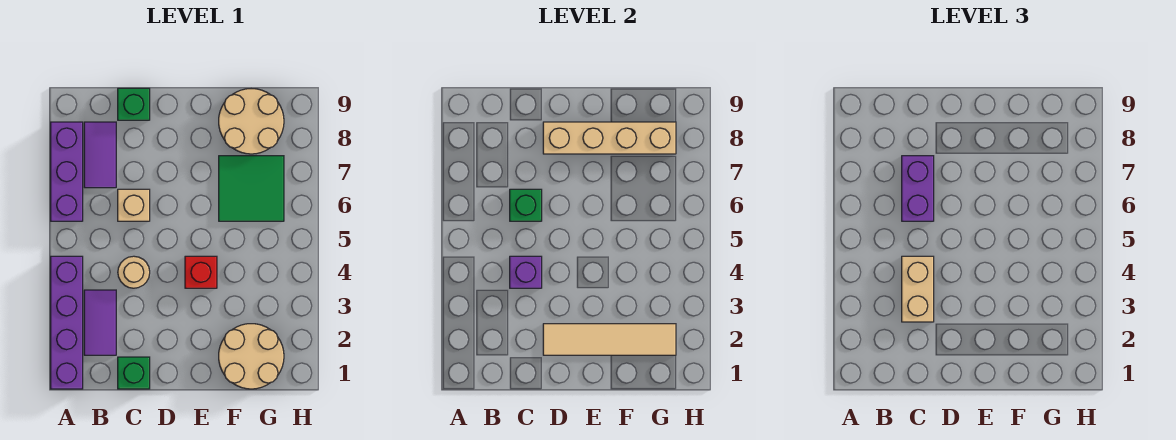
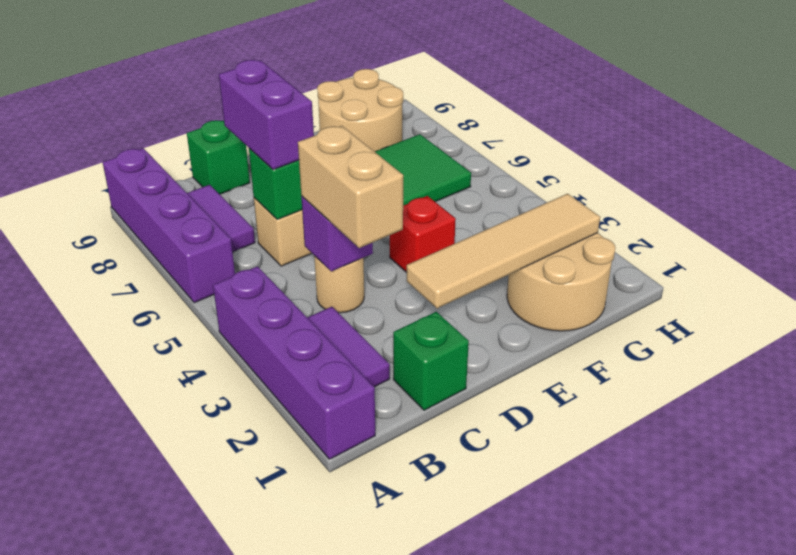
purple 1x3 brick [51,122,83,221] -> purple 1x4 brick [103,148,235,303]
tan 1x4 brick [543,122,676,154] -> none

